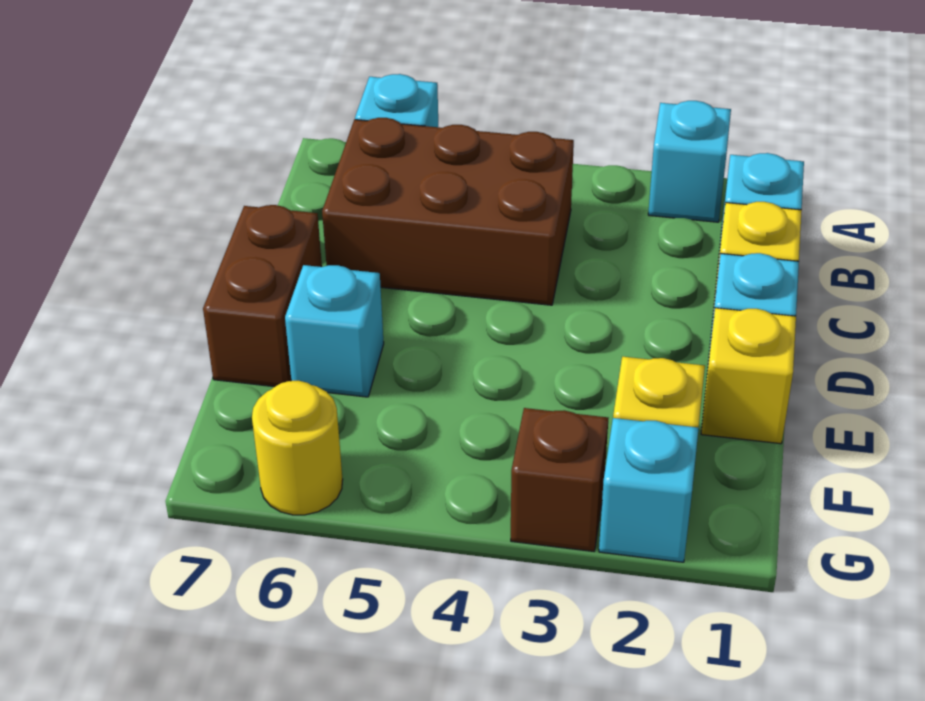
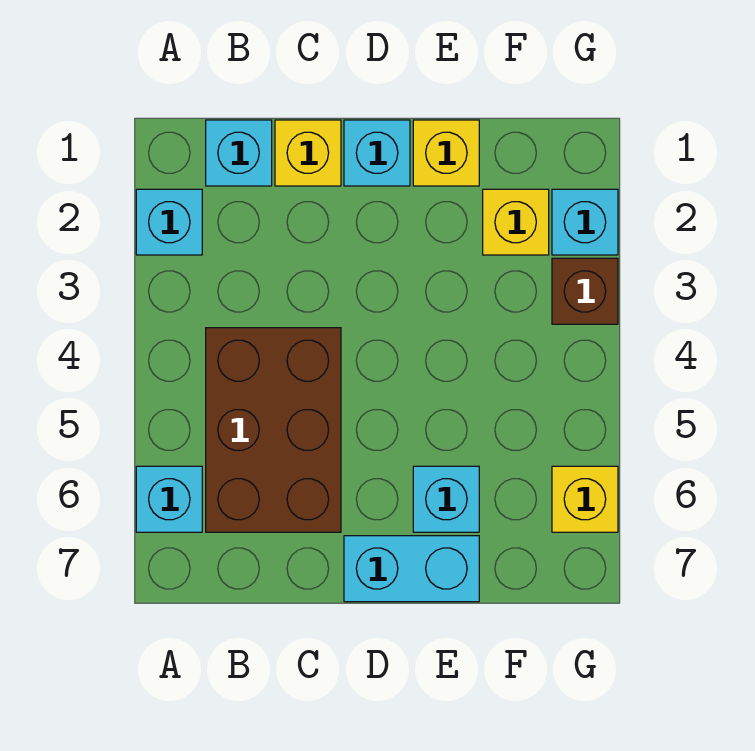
brown 1x2 brick [203,205,322,387] -> cyan 1x2 brick [344,536,479,602]
yellow 1x1 round brick [252,381,343,515] -> yellow 1x1 brick [552,466,618,532]

